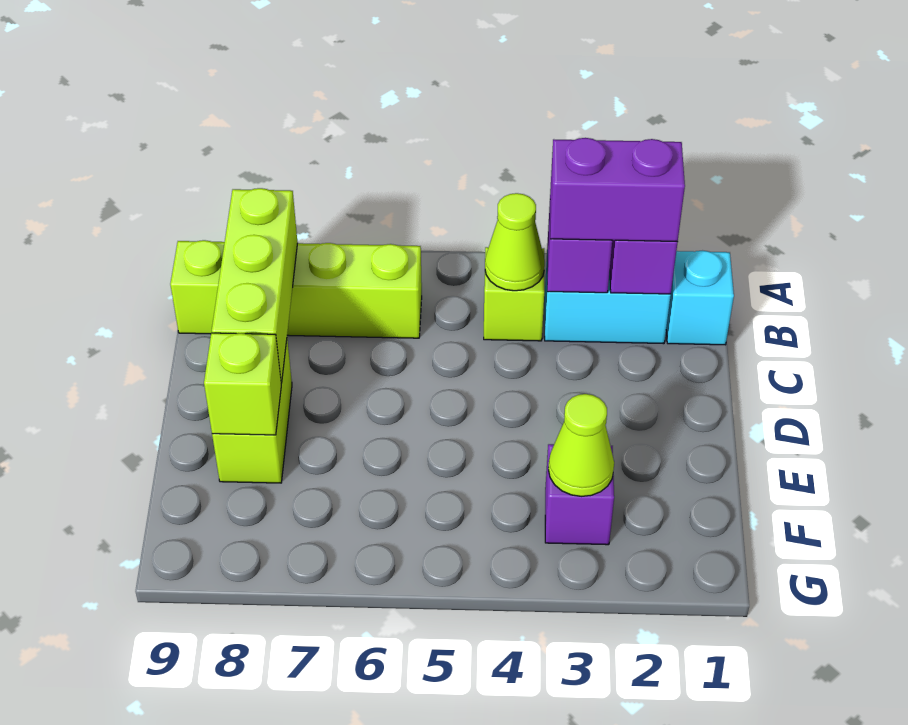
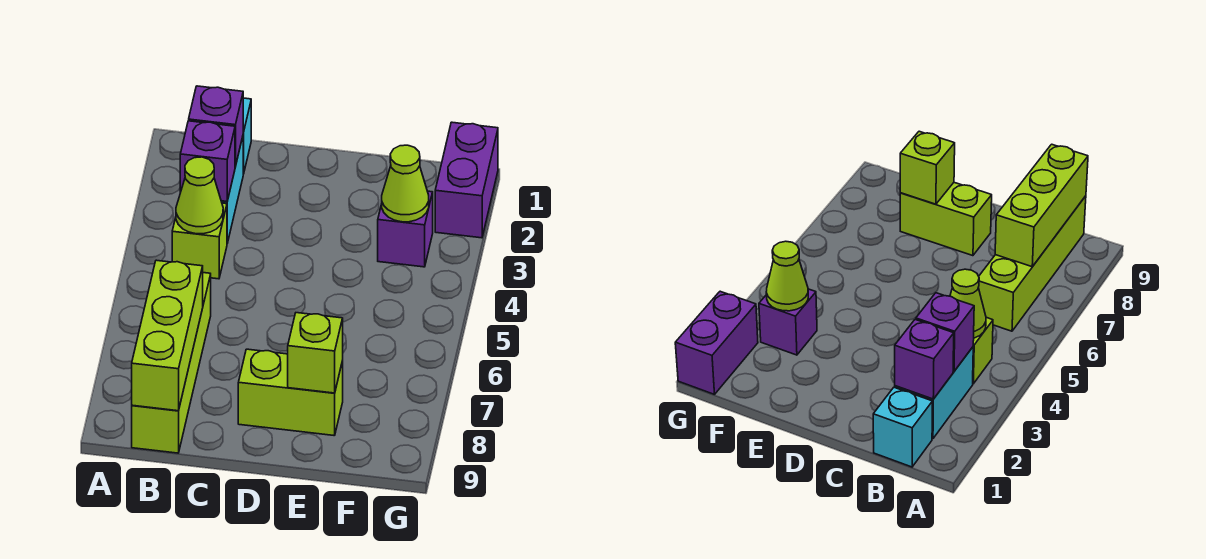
purple 1x2 brick [550,138,685,242] -> purple 1x2 brick moved to [435,122,498,238]
lime 1x3 brick [212,188,298,383] -> lime 1x3 brick turned to [132,260,203,411]

